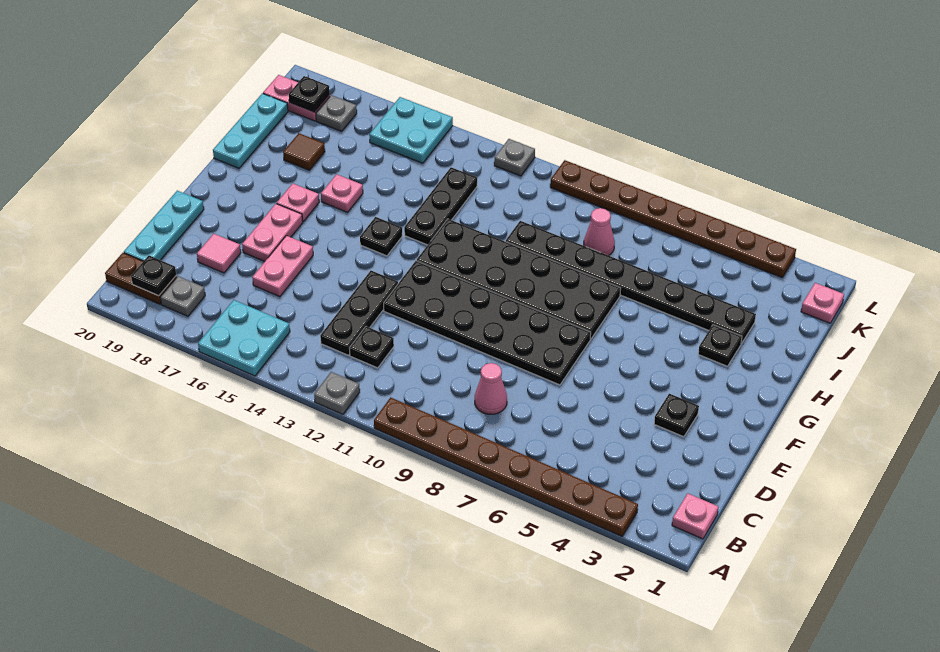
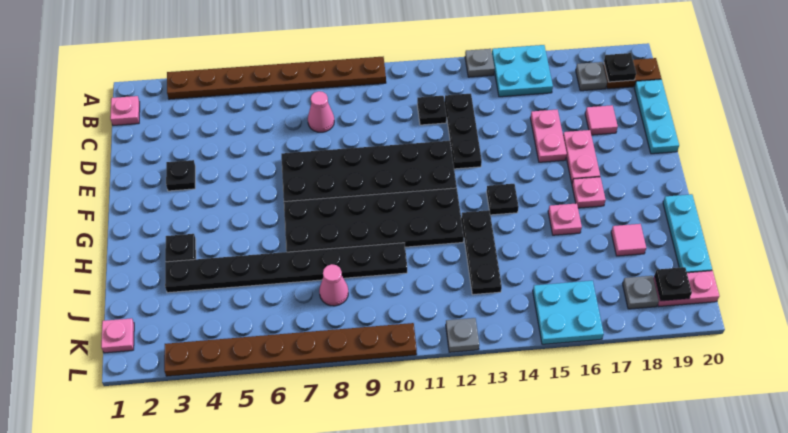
grey 1x1 plate [314,372,360,414] -> grey 1x1 plate moved to [465,49,495,77]
brown 1x1 tile [283,133,325,170] -> pink 1x1 tile [611,224,646,256]

